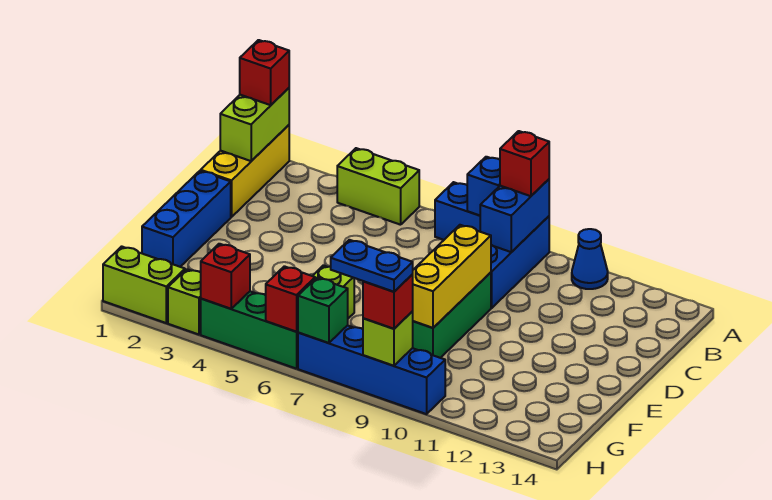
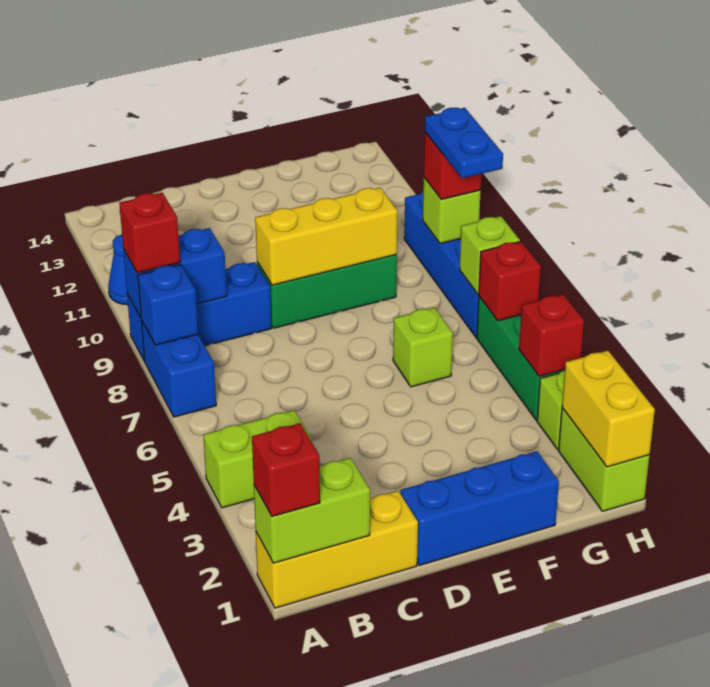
lime 1x2 brick [337,148,419,225] -> lime 1x2 brick turned to [203,410,312,508]
none -> yellow 1x2 brick [562,351,655,467]
green 1x1 brick [298,278,348,343] -> lime 1x1 brick [459,216,520,294]

